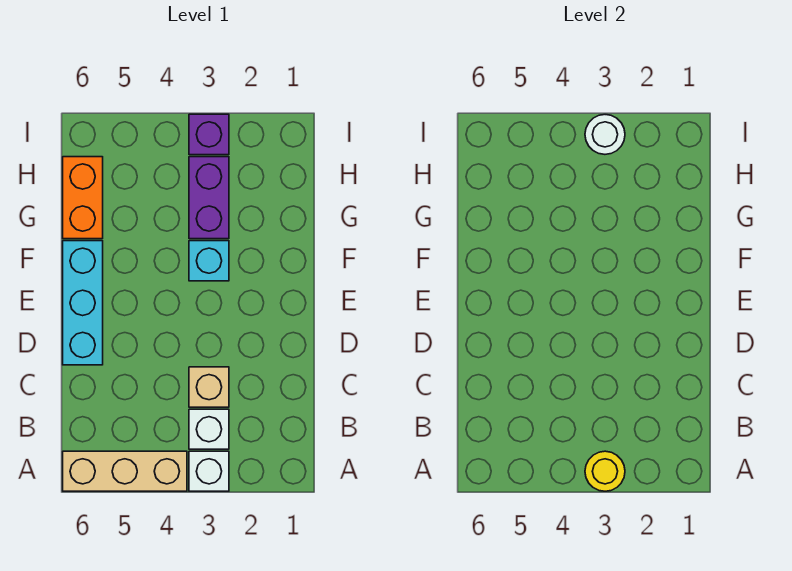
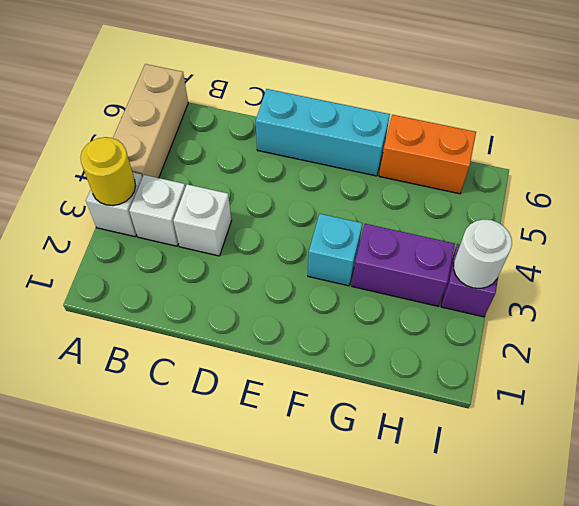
tan 1x1 brick [189,367,229,407] -> white 1x1 brick [173,184,231,256]

